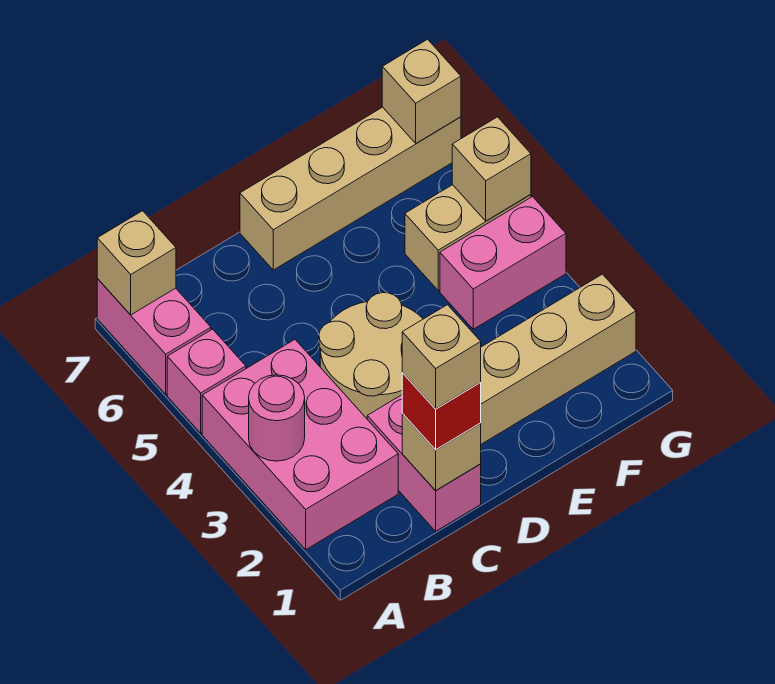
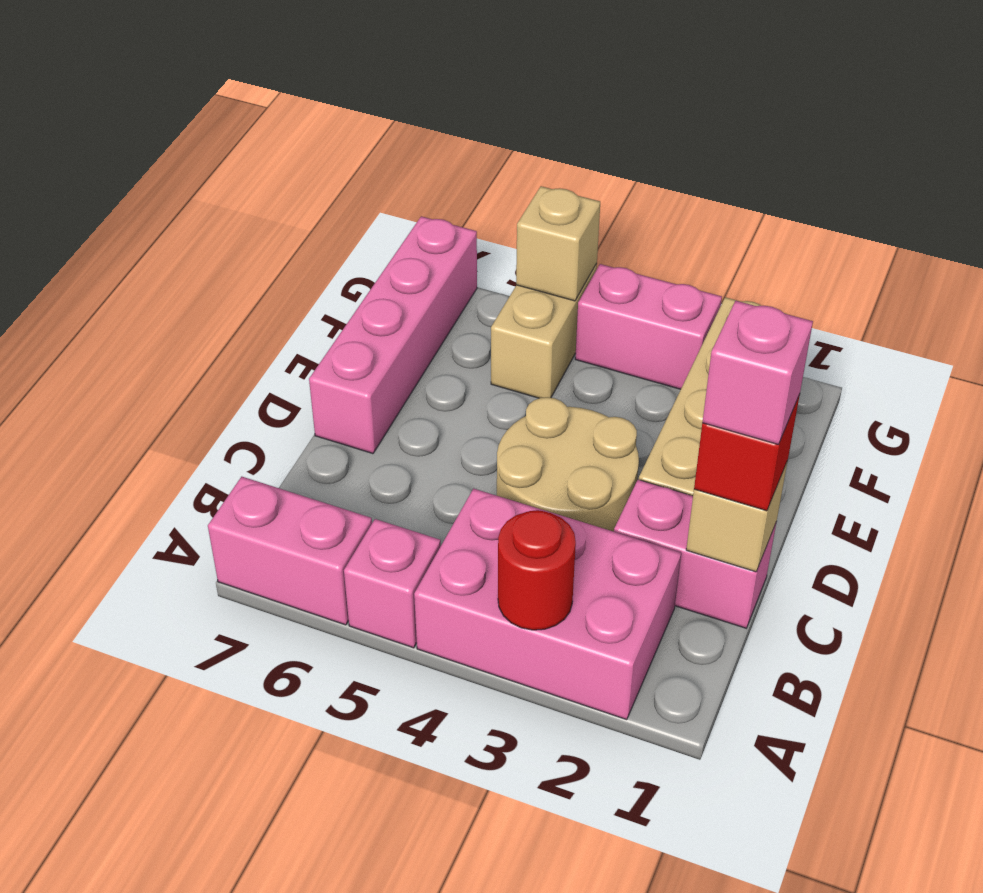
pink 1x1 round brick [249,375,305,461] -> red 1x1 round brick [498,510,576,630]
tan 1x1 brick [97,211,176,315] -> none
tan 1x1 brick [402,305,481,409] -> pink 1x1 brick [702,301,813,445]
tan 1x4 brick [240,107,461,270] -> pink 1x4 brick [309,216,477,454]
pink 1x2 brick [440,197,566,329] -> pink 1x2 brick turned to [575,264,722,389]
tan 1x1 brick [382,39,461,143] -> none

